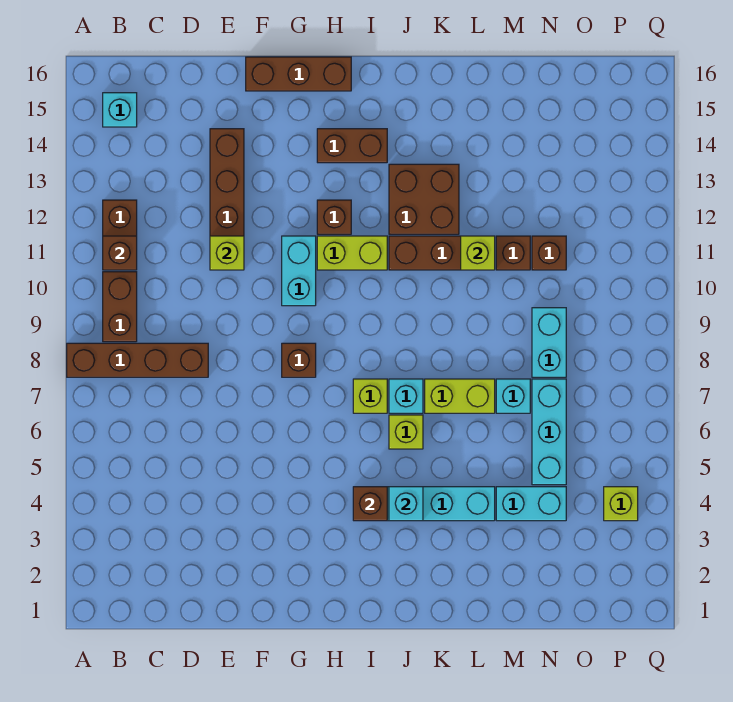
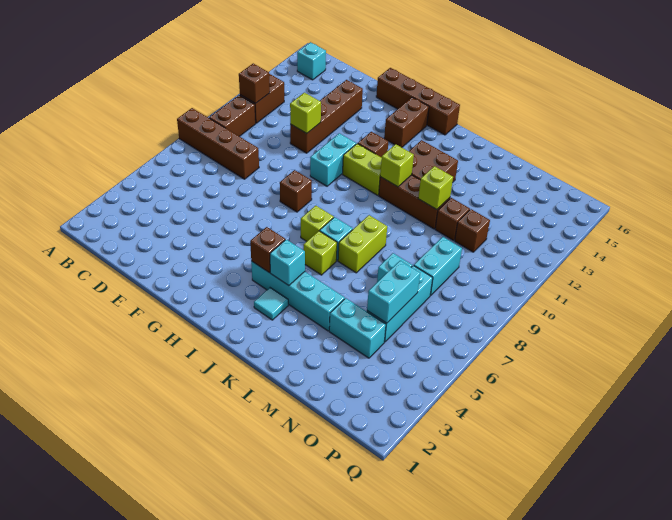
brown 1x3 brick [246,57,351,91] -> brown 1x4 brick [376,68,460,135]
brown 1x2 brick [317,129,387,163] -> brown 1x2 brick turned to [384,97,429,147]
none -> cyan 1x1 tile [254,288,288,320]
lime 1x2 brick [425,379,495,413] -> lime 1x2 brick turned to [338,215,387,273]
none -> cyan 1x2 brick [367,261,420,323]
lime 1x1 brick [604,487,638,521] -> lime 1x1 brick moved to [380,144,414,187]

